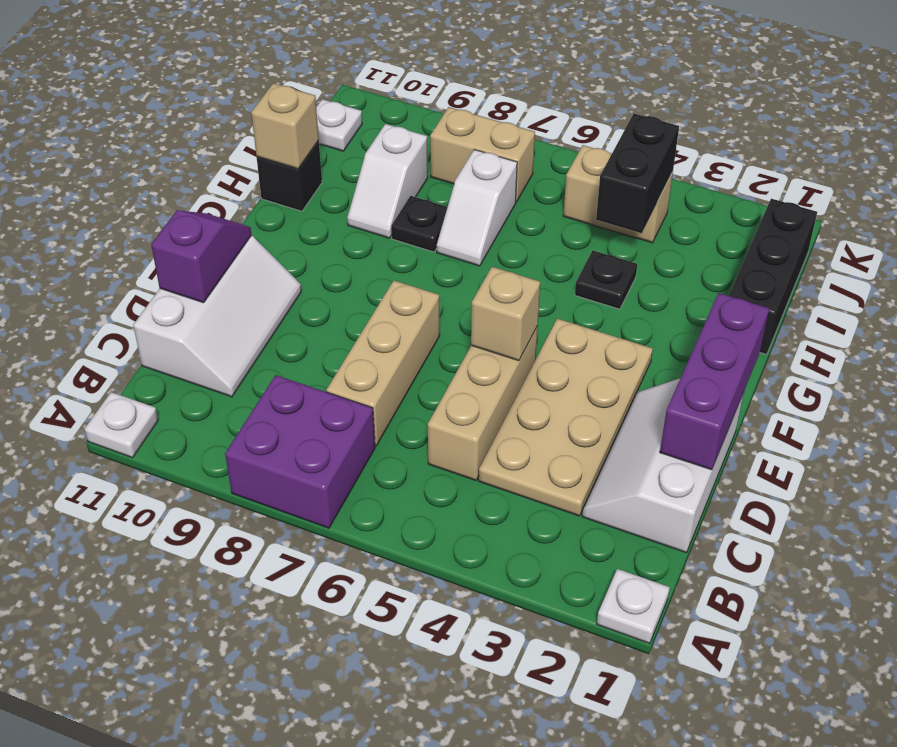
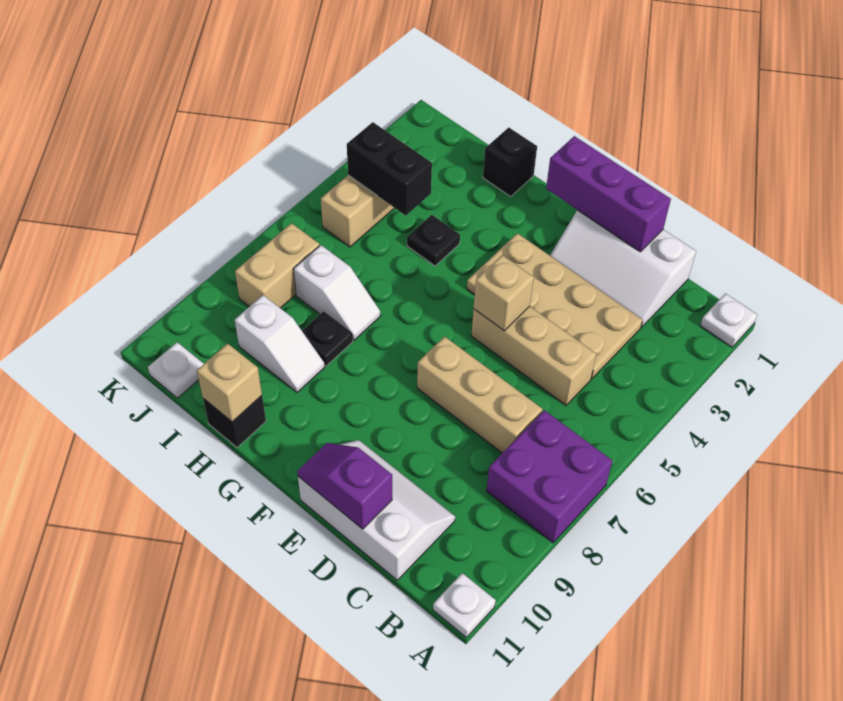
black 1x3 brick [729,199,817,355] -> black 1x1 brick [483,127,537,196]

